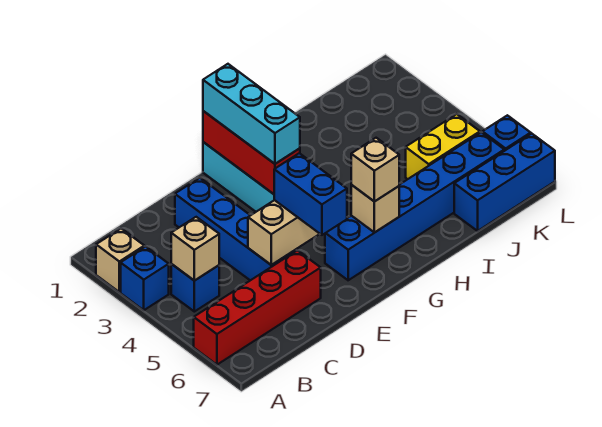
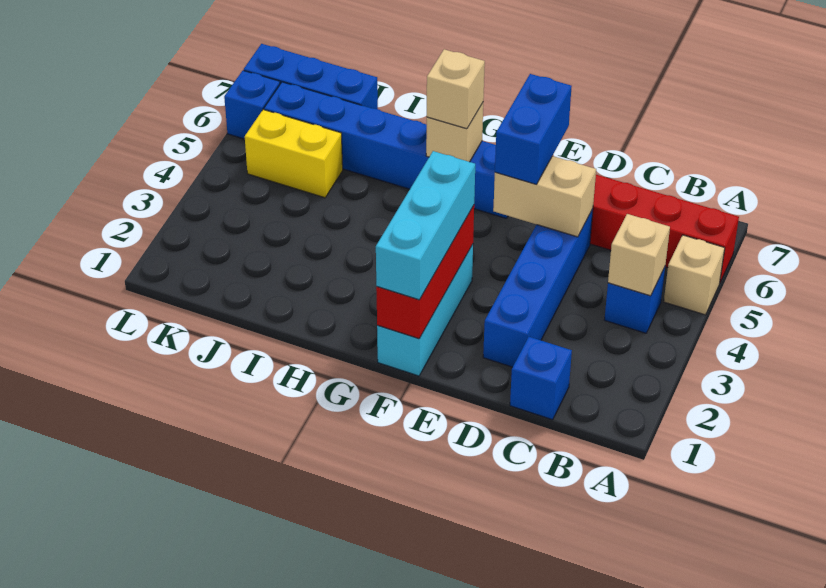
tan 1x1 brick [96,228,144,292] -> tan 1x1 brick moved to [664,235,725,315]
blue 1x1 brick [121,246,169,310] -> blue 1x1 brick moved to [510,337,572,420]

